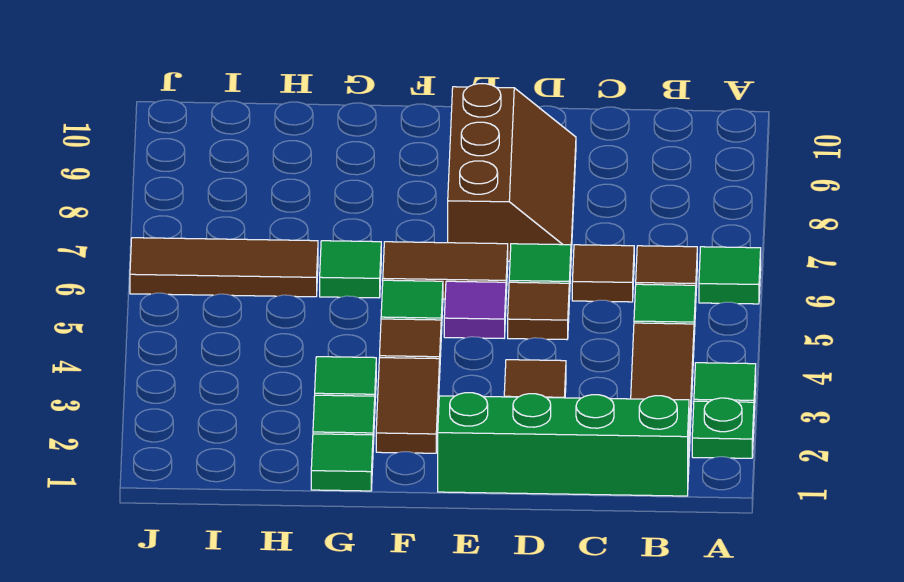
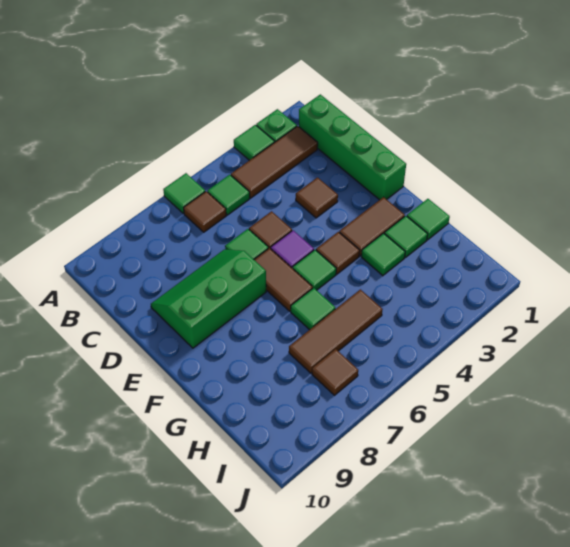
brown 1x1 tile [572,245,634,302] -> brown 1x1 tile moved to [312,349,358,395]
brown 2x3 slope [448,84,576,261] -> green 2x3 slope [151,250,266,348]
brown 1x3 tile [130,238,318,297] -> brown 1x3 tile turned to [289,289,383,373]

